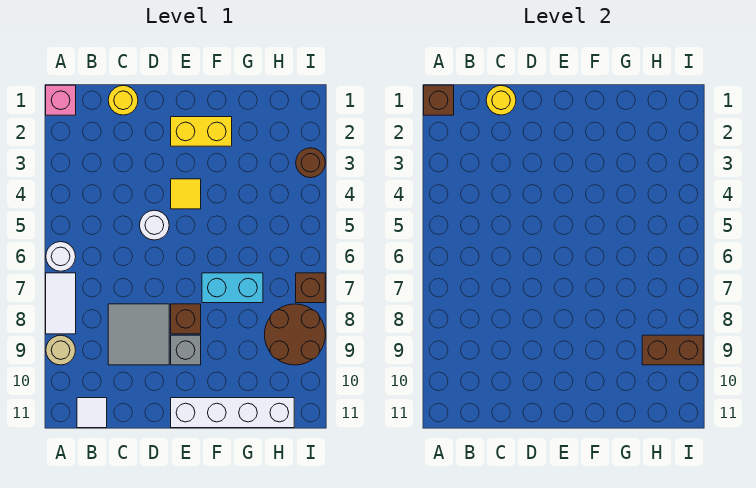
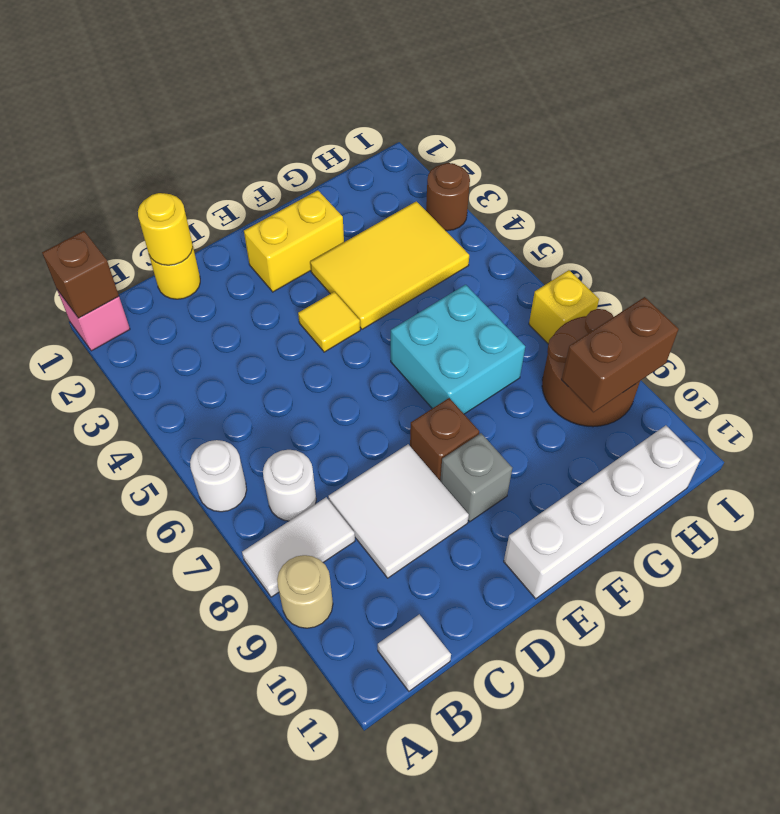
white 1x2 tile [46,273,76,334] -> white 1x2 tile turned to [242,497,355,597]
grey 2x2 tile [108,304,169,365] -> white 2x2 tile [328,444,469,578]
white 1x1 round brick [140,210,169,240] -> white 1x1 round brick moved to [263,450,316,521]
none -> yellow 2x3 tile [310,201,469,329]
cyan 1x2 brick [202,273,263,303] -> cyan 2x2 brick [391,285,525,414]
brown 1x1 brick [296,273,325,303] -> yellow 1x1 brick [529,270,599,344]

